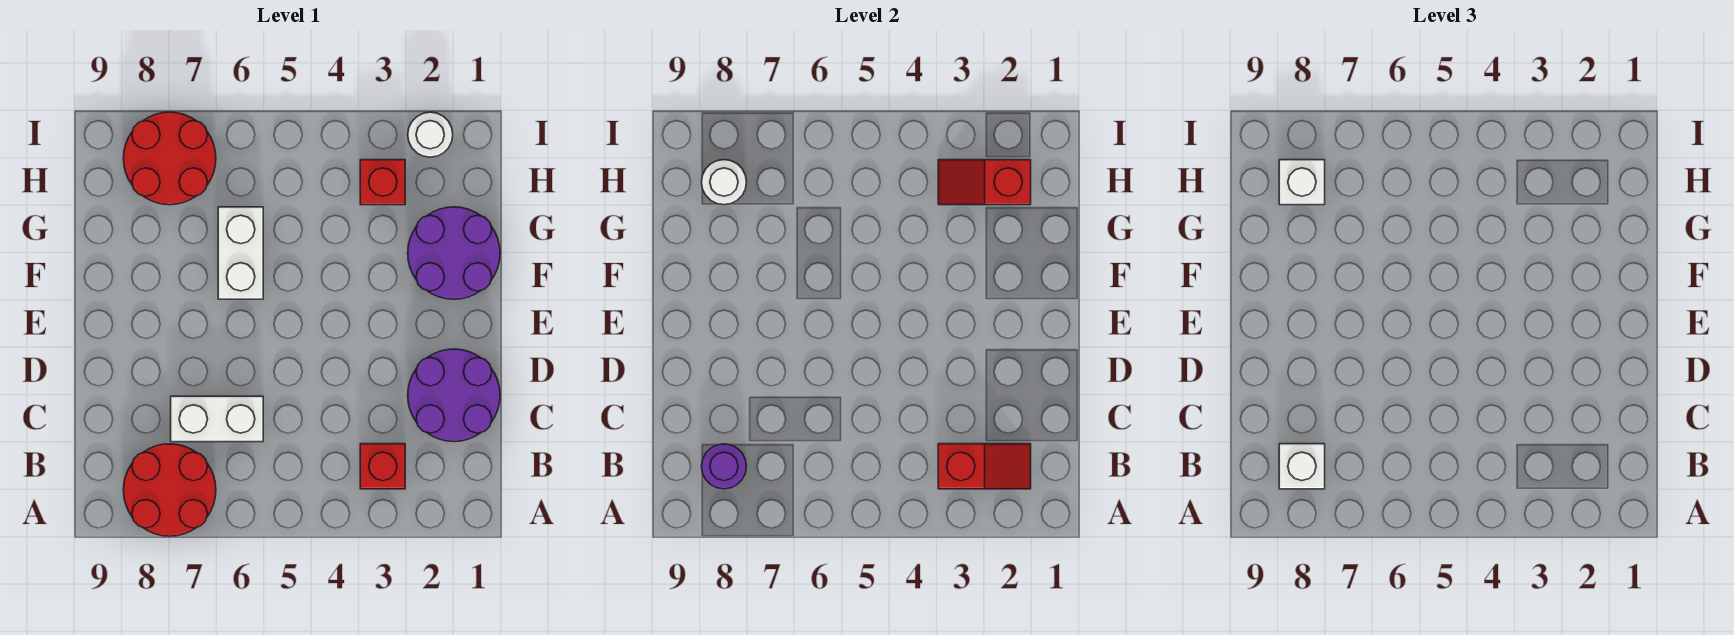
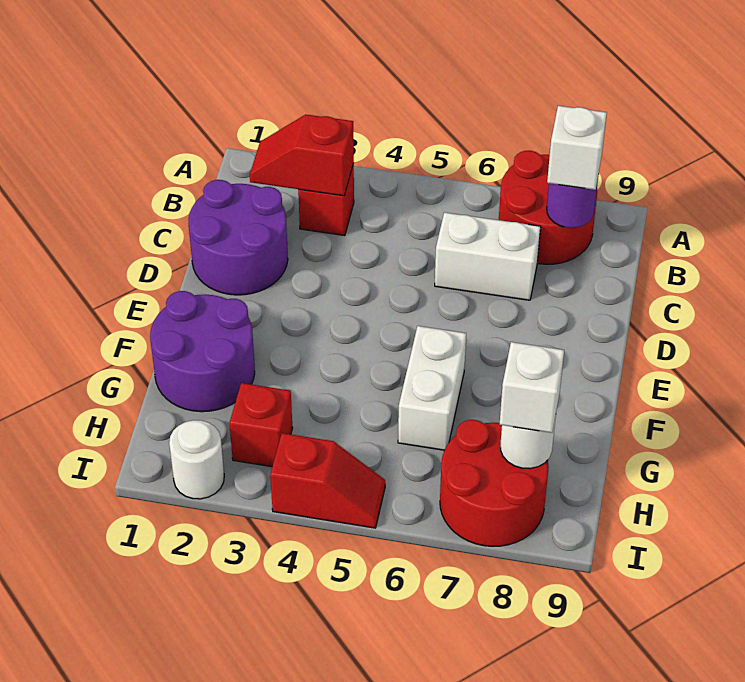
red 1x2 slope [938,160,1031,205] -> red 1x2 slope moved to [270,433,385,528]

